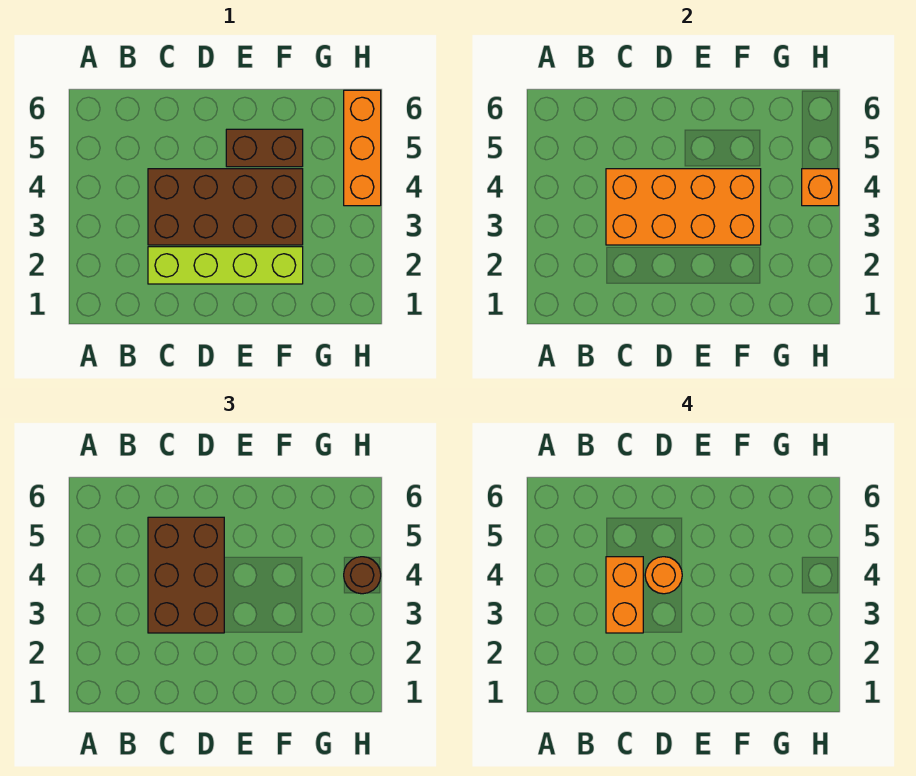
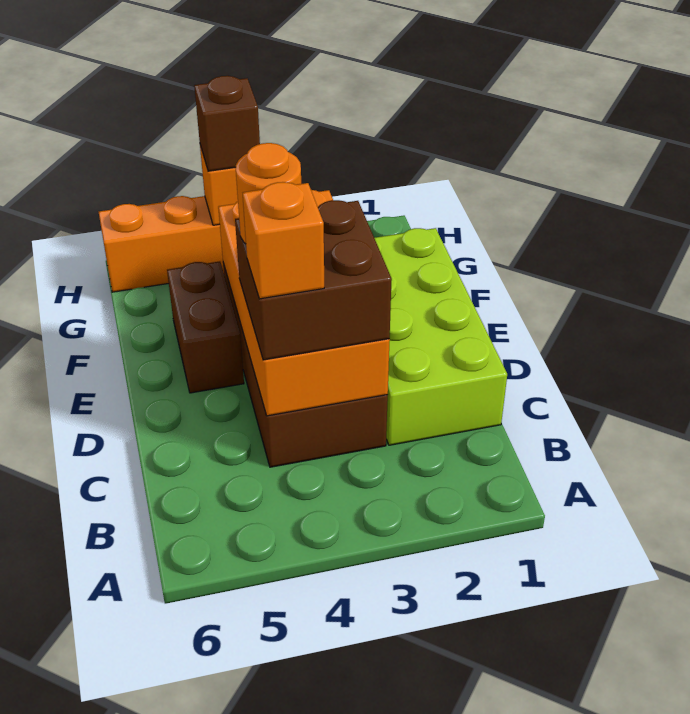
lime 1x4 brick [148,247,303,284] -> lime 2x4 brick [374,228,507,445]
brown 2x3 brick [148,517,224,633] -> brown 2x2 brick [235,200,392,360]
orange 1x2 brick [606,557,643,633] -> orange 1x1 brick [243,182,324,299]
brown 1x1 round brick [344,557,381,594] -> brown 1x1 brick [194,76,260,171]

